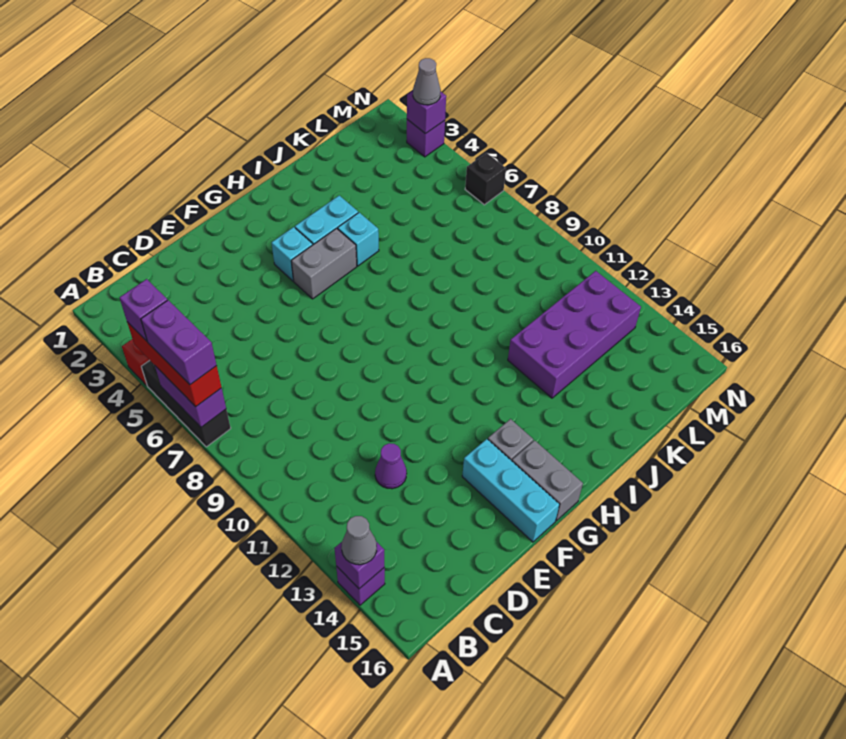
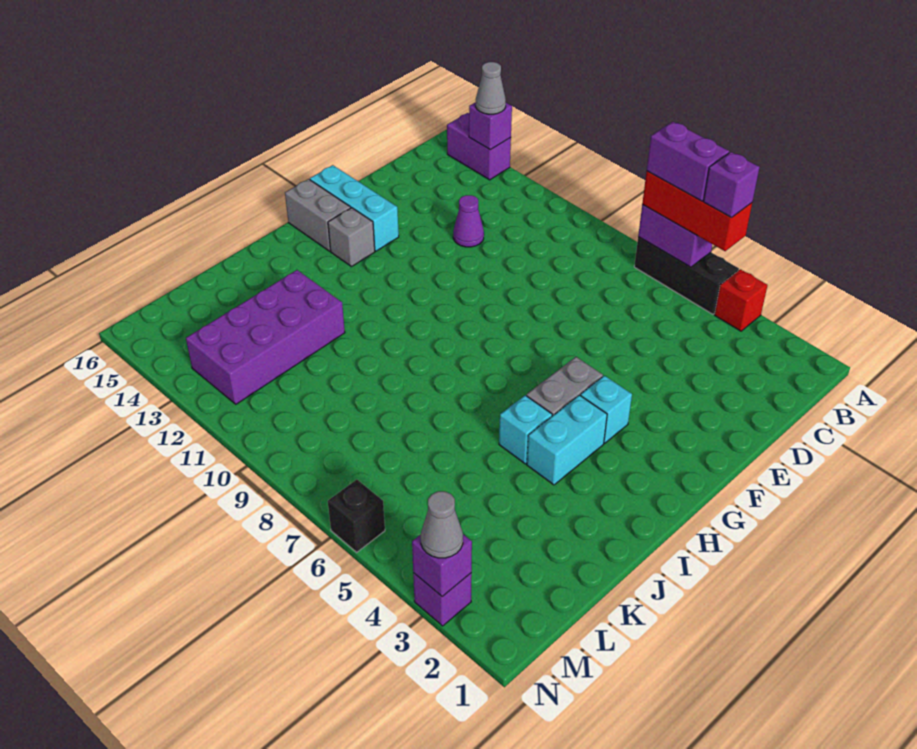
purple 1x1 brick [336,566,385,605] -> purple 1x2 brick [447,113,511,180]

